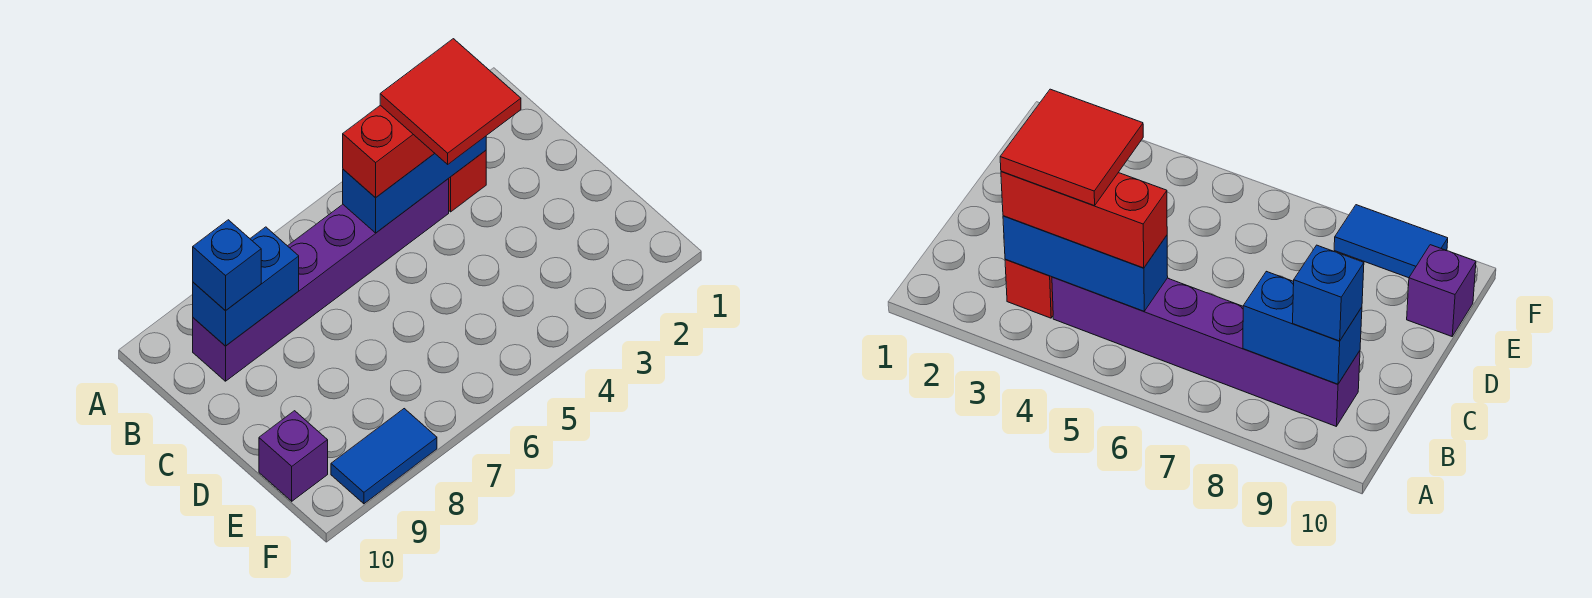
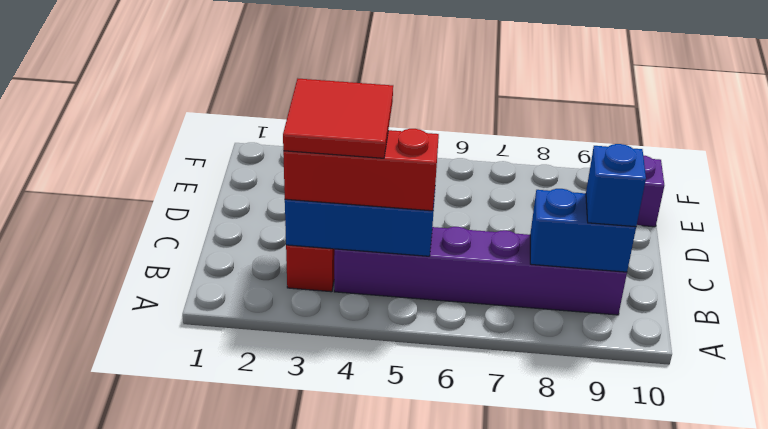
blue 1x2 tile [331,409,437,504] -> none

